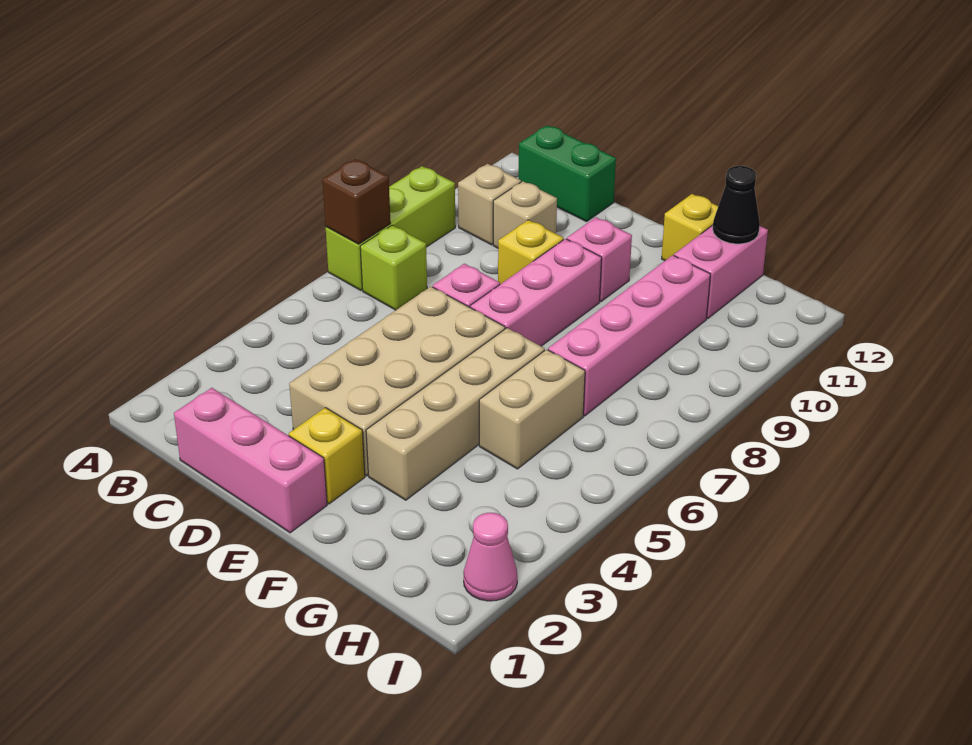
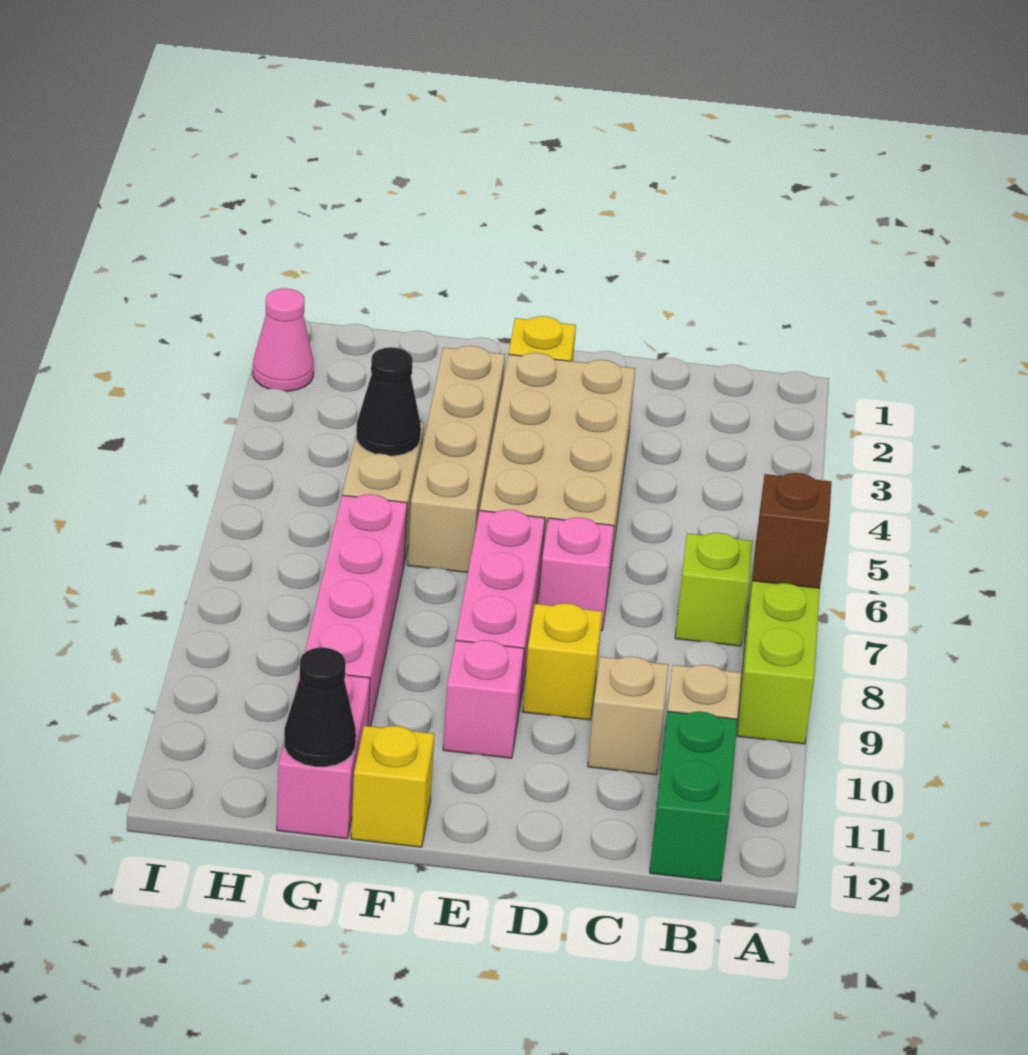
green 1x2 brick [519,125,616,222] -> green 1x2 brick turned to [650,711,737,882]
pink 1x3 brick [174,388,327,533] -> none
none -> black 1x1 cone [356,347,421,456]

